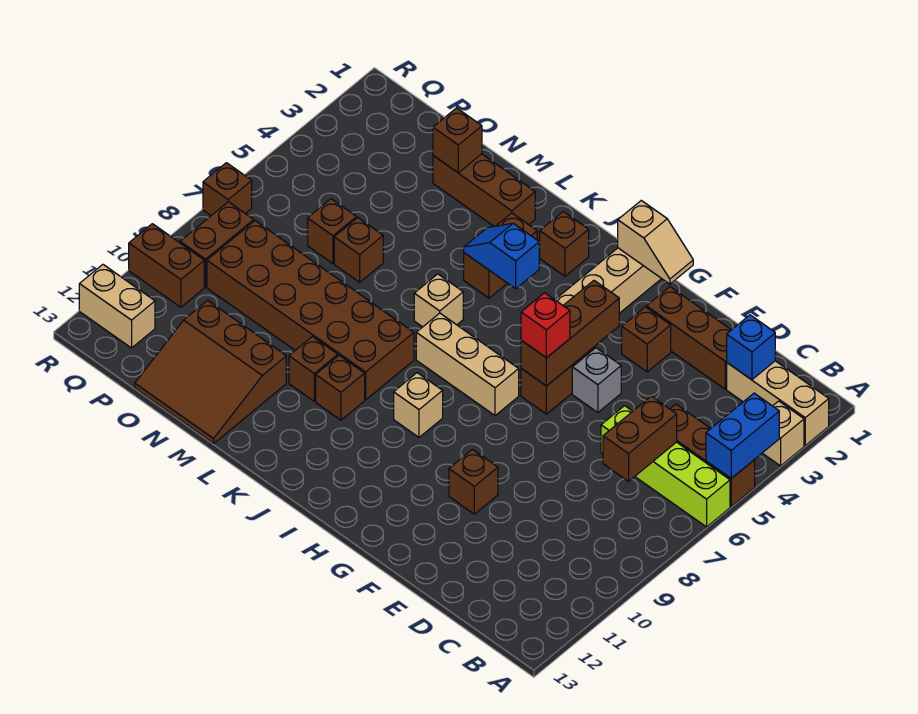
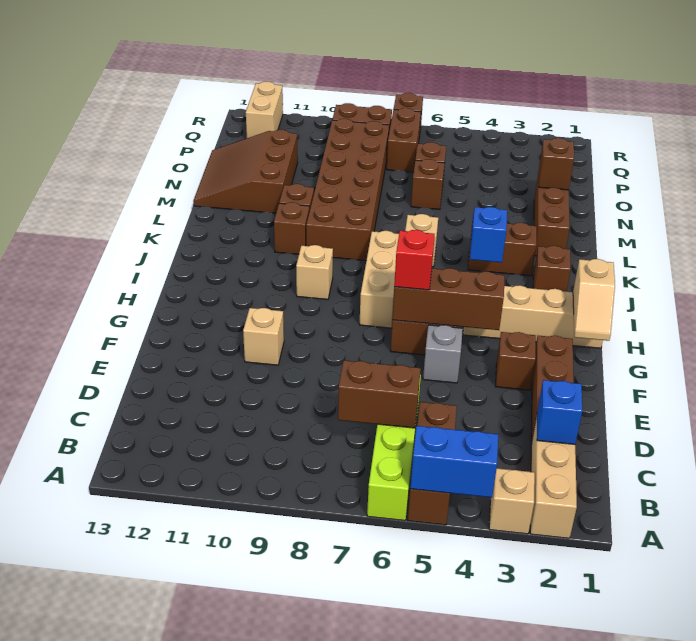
brown 1x1 brick [449,449,498,514] -> tan 1x1 brick [243,308,284,365]
brown 1x2 brick [129,224,204,307] -> brown 1x2 brick moved to [387,108,421,172]

